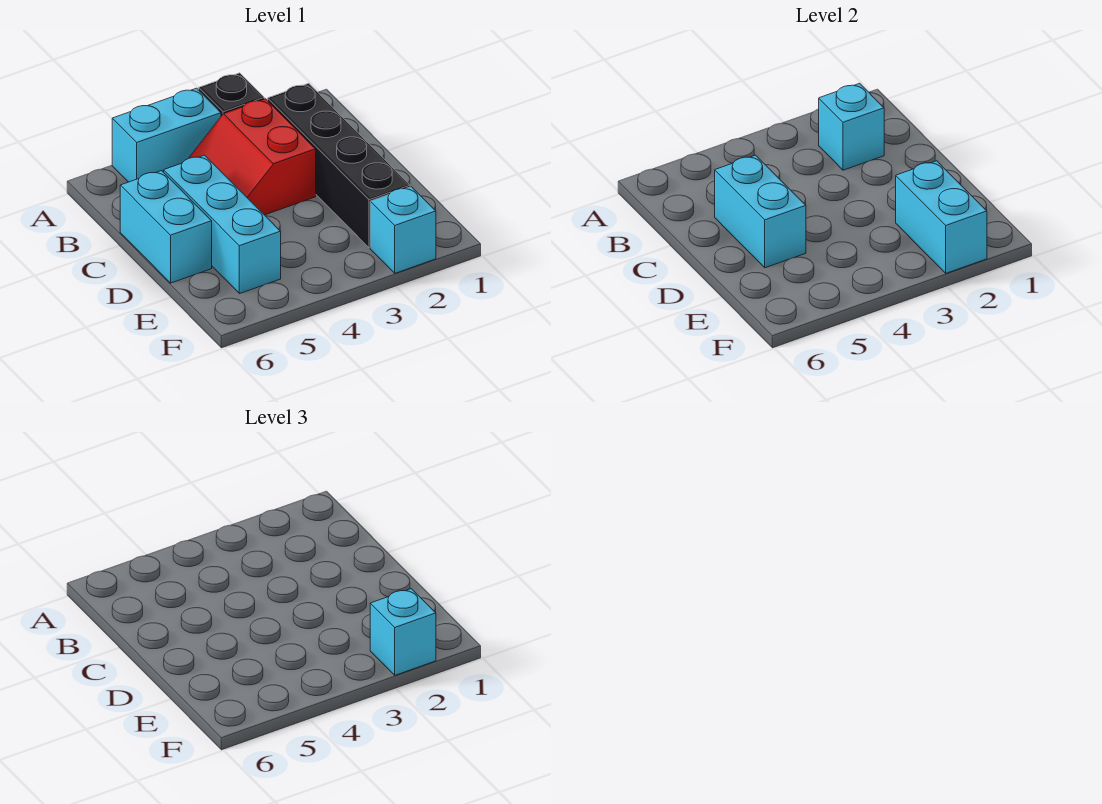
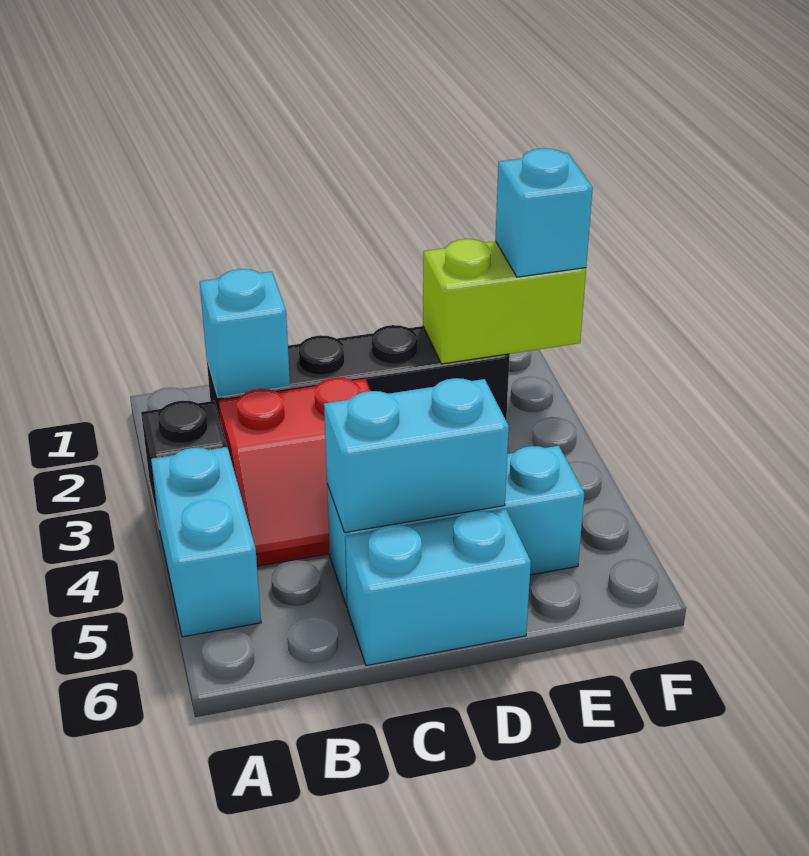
cyan 1x2 brick [896,161,987,273] -> lime 1x2 brick [423,239,586,364]
cyan 1x1 brick [370,187,436,273] -> none

